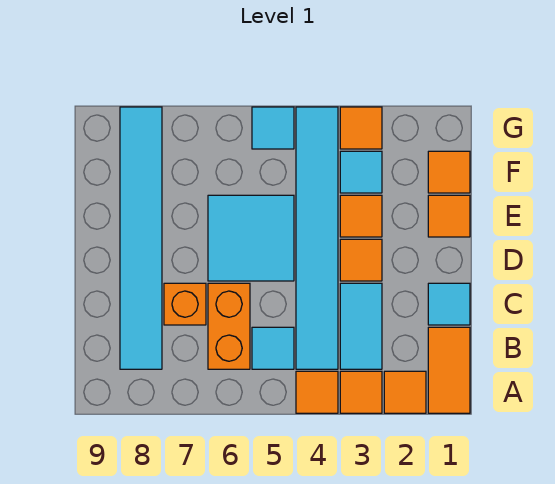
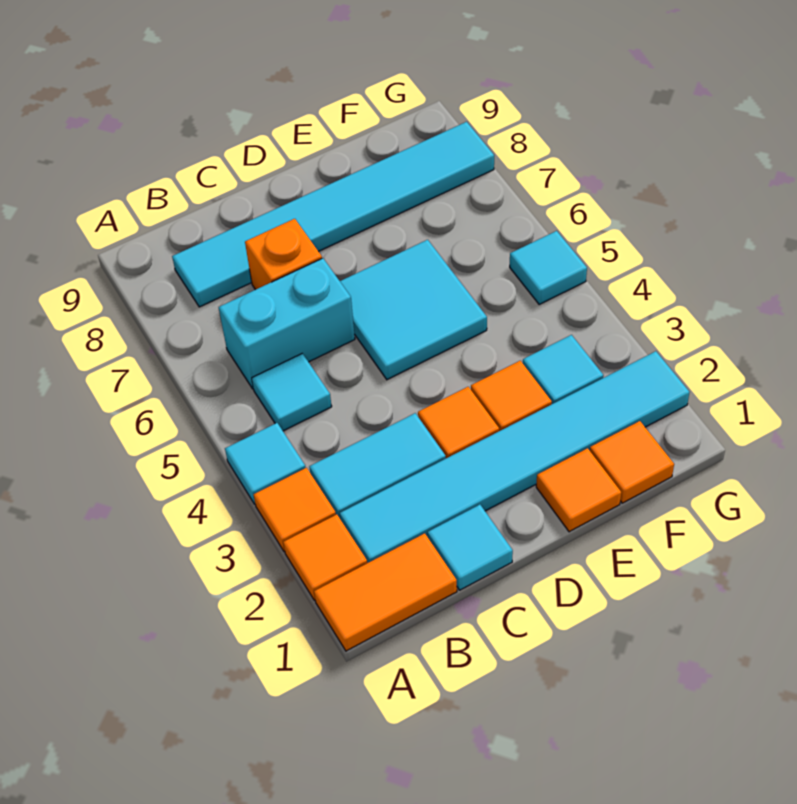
orange 1x1 tile [296,371,338,413] -> cyan 1x1 tile [225,423,306,504]
cyan 1x6 tile [296,107,338,369] -> cyan 1x6 tile moved to [340,351,690,563]
orange 1x2 brick [208,283,250,369] -> cyan 1x2 brick [219,258,355,389]
orange 1x1 tile [340,107,382,149] -> none

